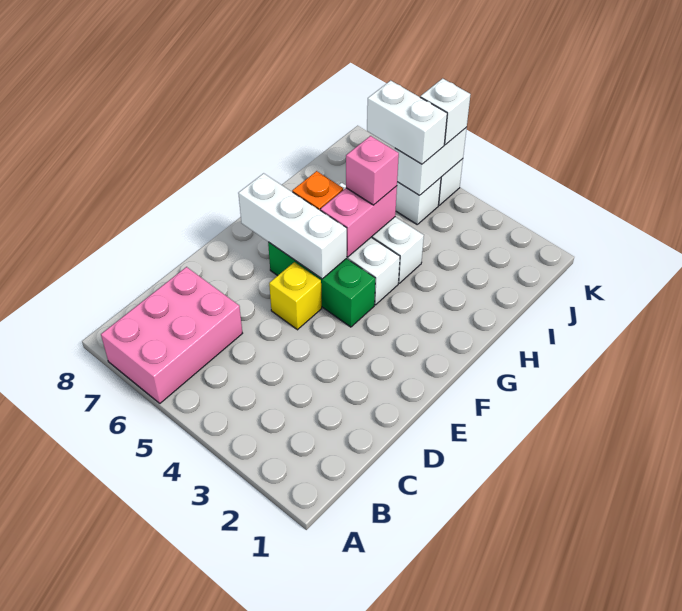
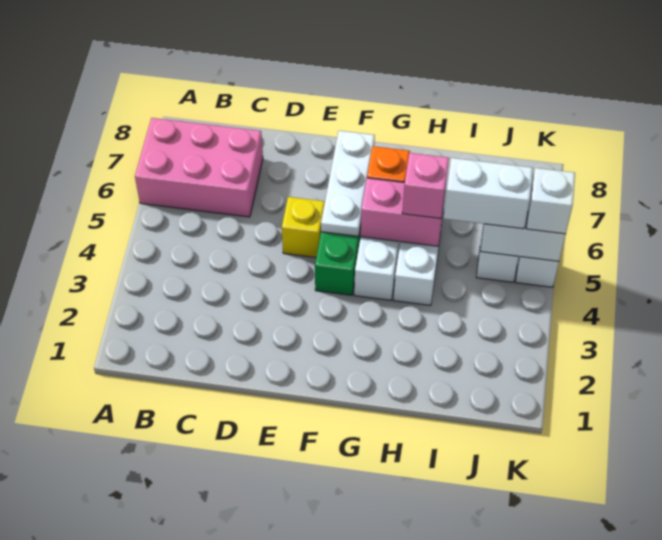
white 1x3 brick [238,173,347,279] -> white 1x3 plate [321,131,375,236]
white 1x2 brick [367,80,447,164] -> white 1x2 brick turned to [443,158,533,229]

